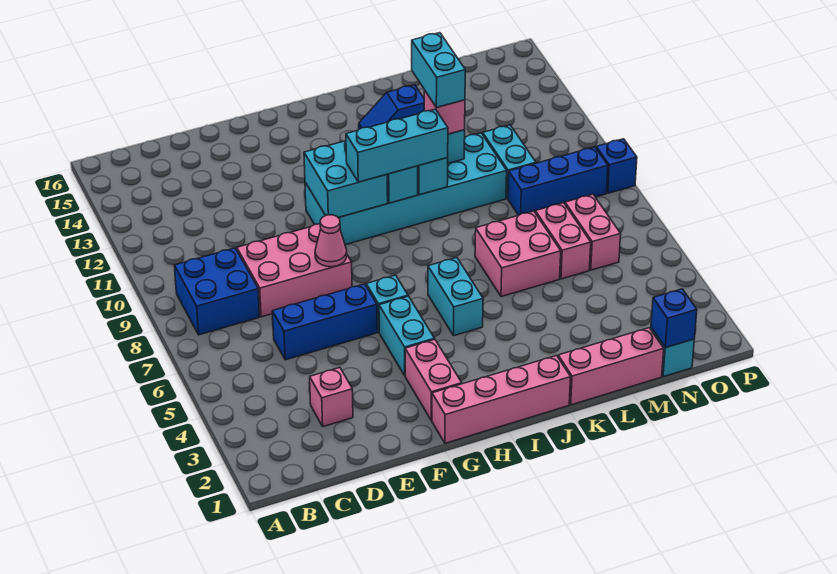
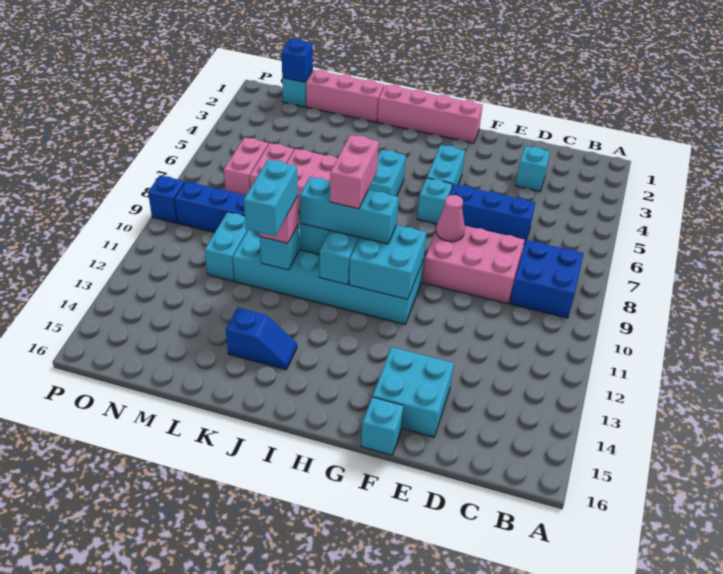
pink 1x1 brick [310,368,353,427] -> cyan 1x1 brick [516,146,550,191]
none -> cyan 2x2 brick [373,347,454,437]
none -> cyan 1x1 brick [361,397,404,455]
pink 1x2 brick [405,340,462,421] -> pink 1x2 brick moved to [330,135,379,209]

